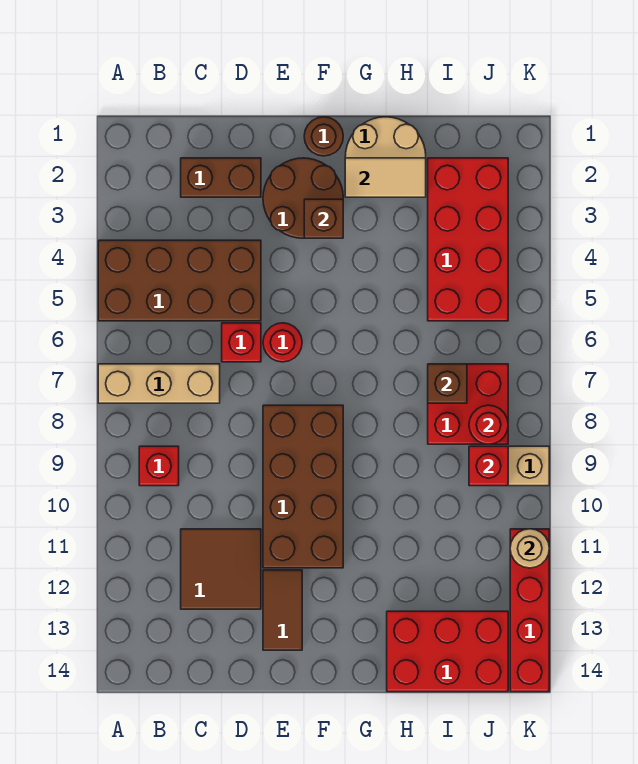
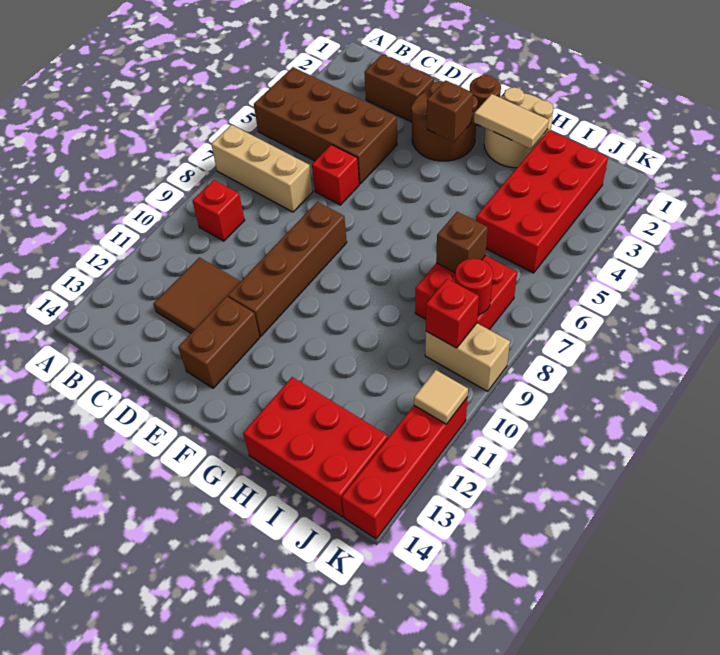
red 1x1 round brick [263,323,302,362] -> none
brown 2x4 brick [263,405,343,568] -> brown 1x4 brick [228,202,347,336]
brown 1x2 tile [263,570,302,650] -> brown 1x2 brick [178,296,260,388]
tan 1x1 round brick [510,529,549,568] -> tan 1x1 tile [414,370,468,424]

